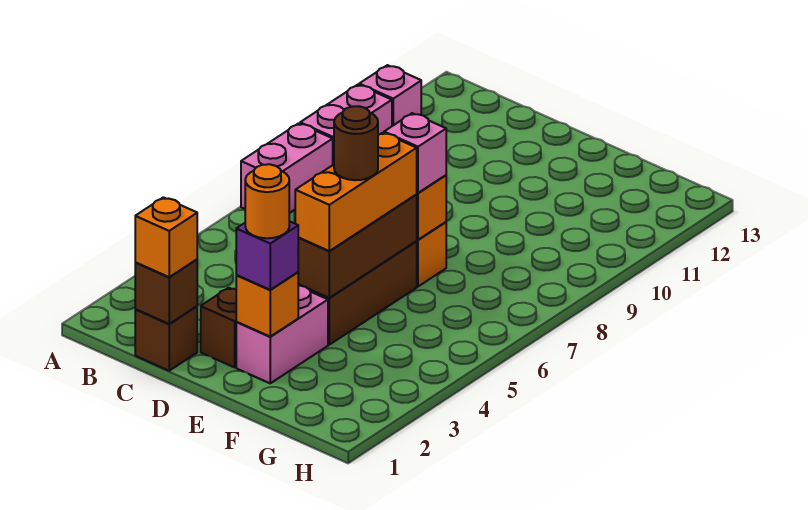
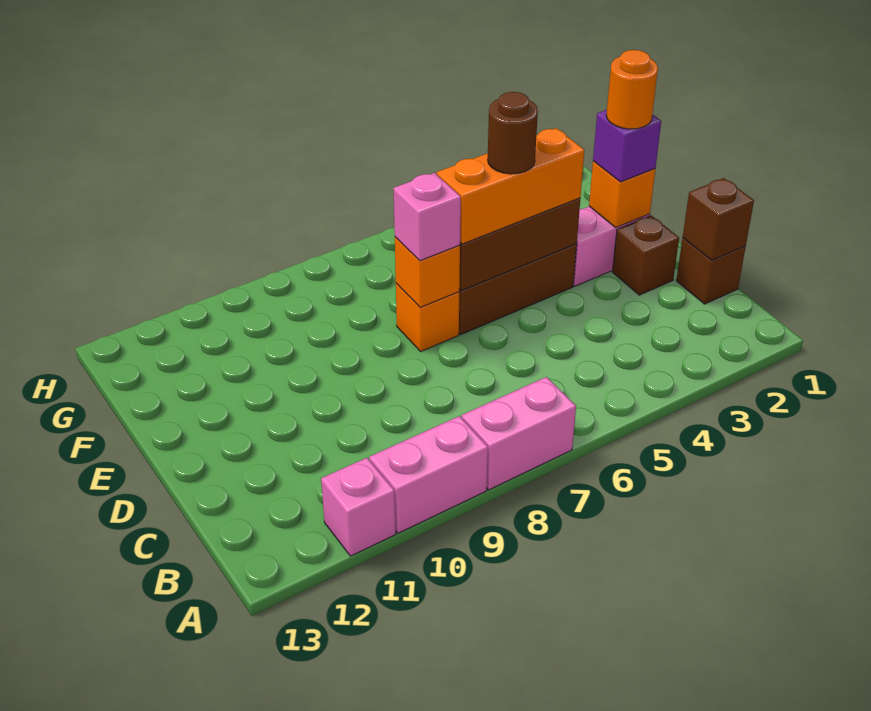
orange 1x1 brick [135,197,197,277] -> none

